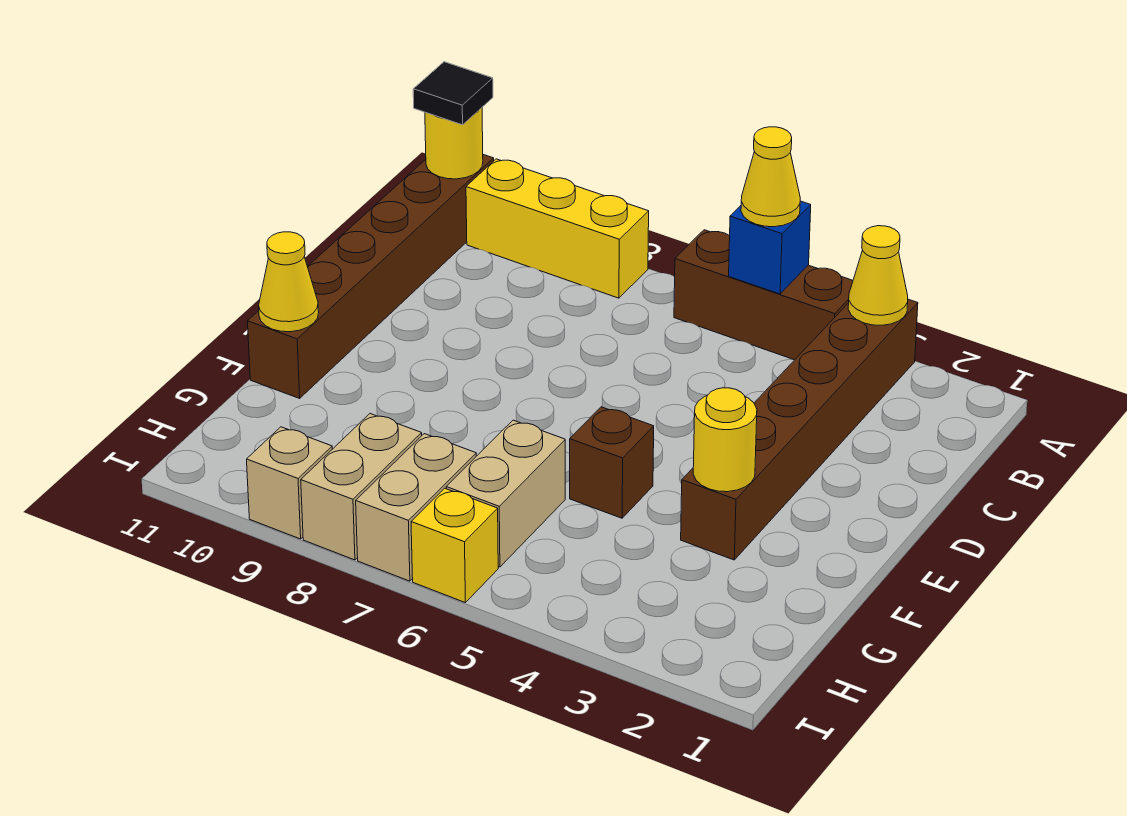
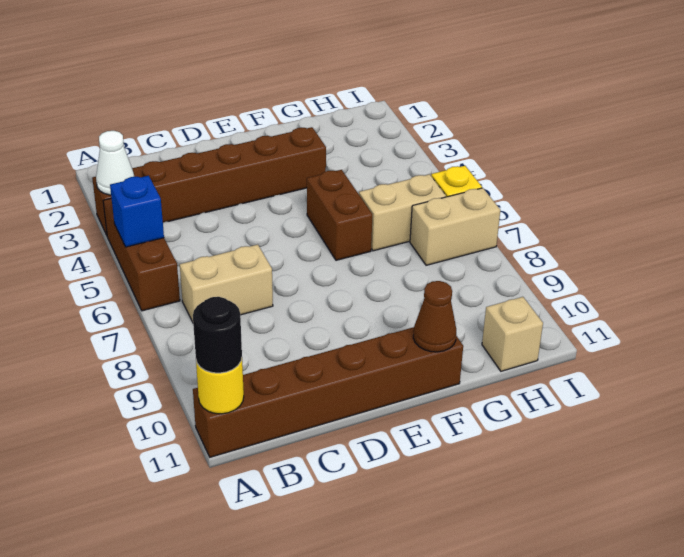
yellow 1x1 cone [848,226,908,325] -> white 1x1 cone [96,131,134,195]
yellow 1x1 cone [741,127,800,227] -> none
yellow 1x3 brick [466,159,649,298] -> none
black 1x1 tile [413,62,493,125] -> black 1x1 round brick [193,297,242,373]
yellow 1x1 round brick [693,388,757,492] -> none
brown 1x1 brick [570,407,654,518] -> brown 1x2 brick [307,170,372,260]
yellow 1x1 cone [259,232,319,332] -> brown 1x1 cone [413,281,456,352]
tan 1x2 brick [301,414,422,560] -> tan 1x2 brick moved to [180,245,273,322]
tan 1x1 brick [247,427,332,539] -> tan 1x1 brick moved to [482,297,543,371]

